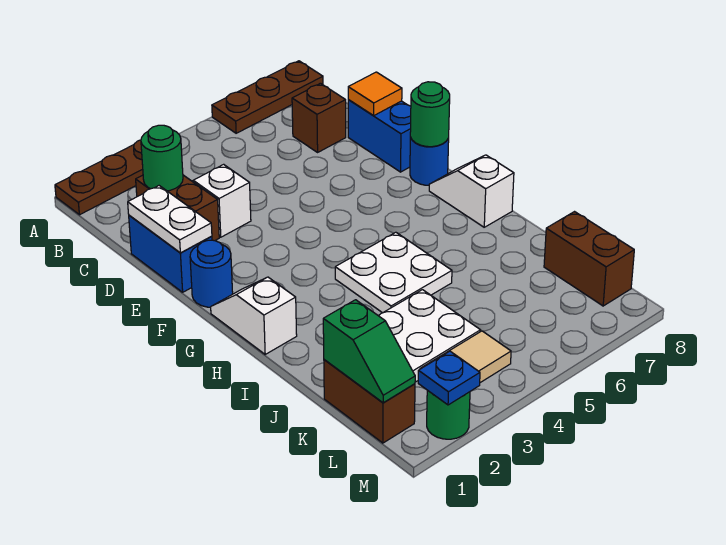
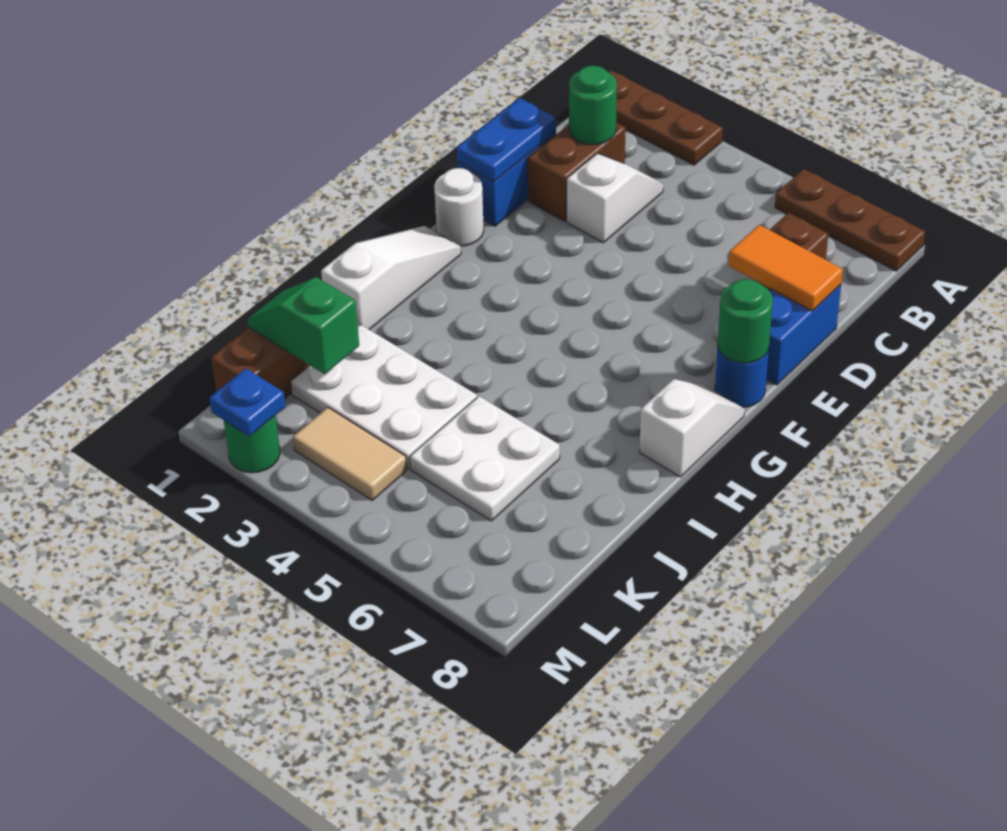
white 1x2 plate [128,186,212,253] -> blue 1x2 plate [457,98,556,182]
orange 1x1 tile [348,72,402,116] -> orange 1x2 tile [729,225,843,311]
blue 1x1 round brick [190,240,233,307] -> white 1x1 round brick [434,168,484,246]
white 1x2 slope [211,277,297,354] -> white 1x3 slope [321,226,461,330]
white 2x2 plate [335,232,452,313] -> white 2x2 plate moved to [410,396,560,521]
green 1x2 slope [323,300,415,403] -> green 1x2 slope turned to [248,277,359,374]
brown 1x2 brick [544,212,634,306] -> none

